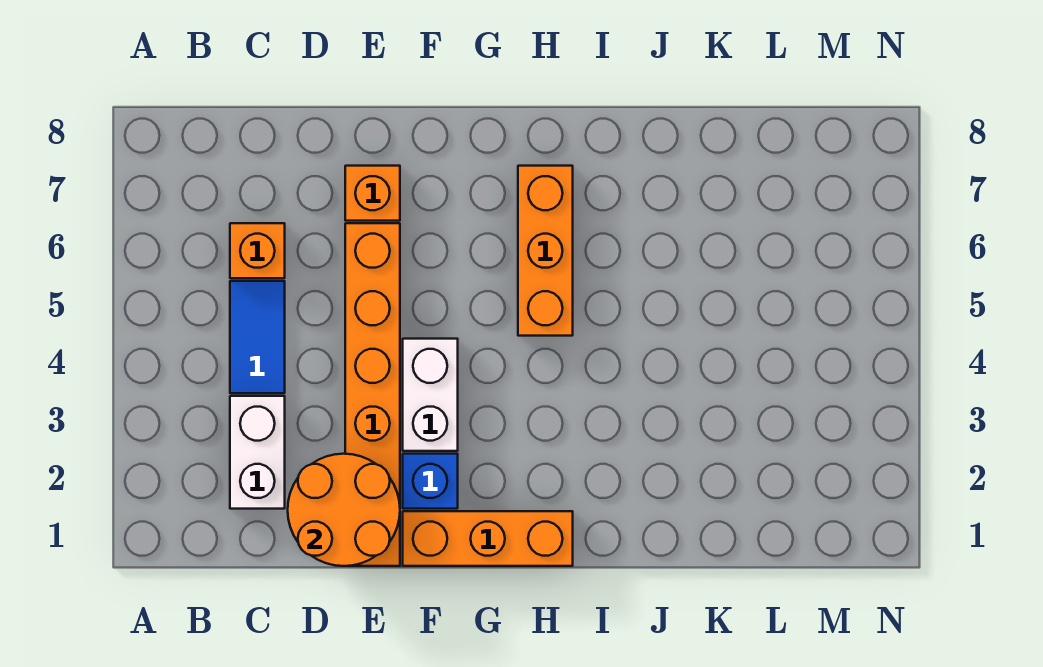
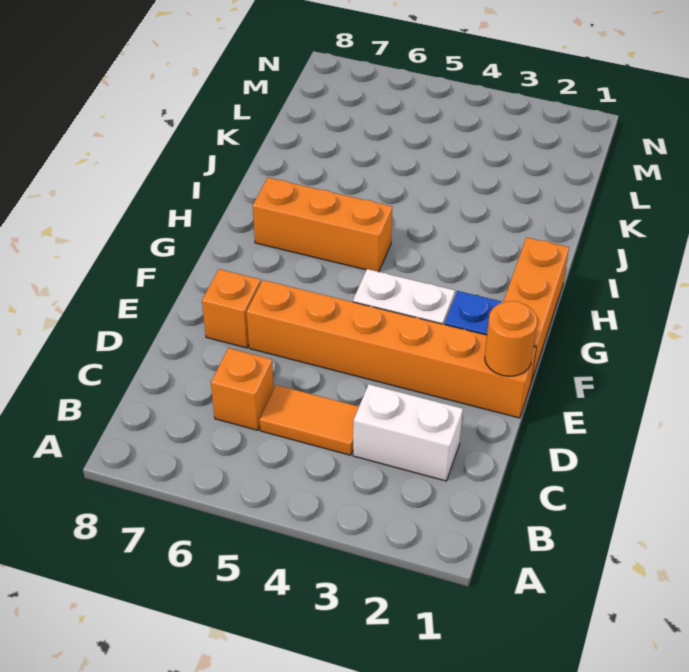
blue 1x2 tile [230,281,285,393] -> orange 1x2 tile [260,385,359,455]
orange 2x2 round brick [288,454,400,566] -> orange 1x1 round brick [485,301,537,376]

